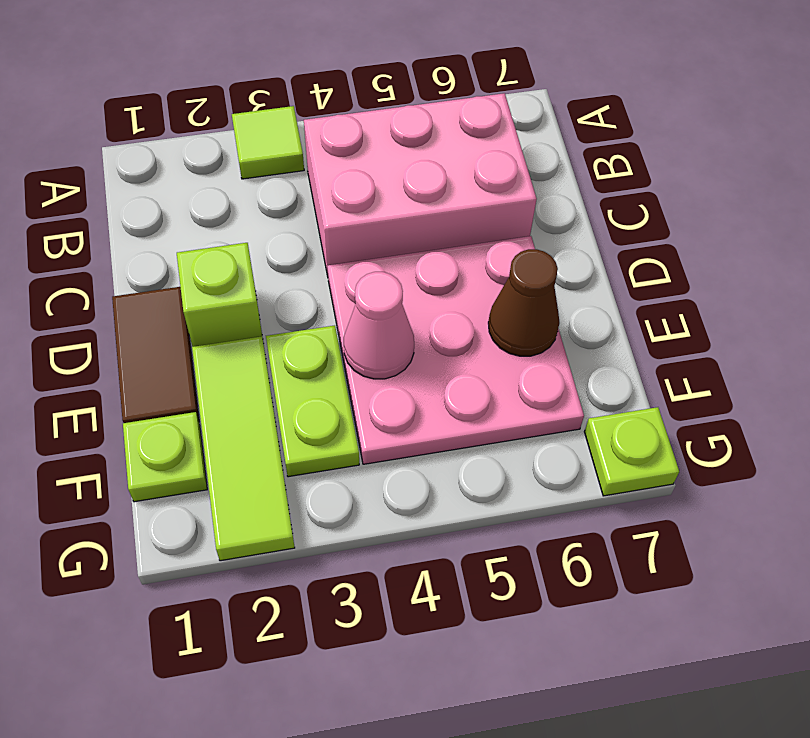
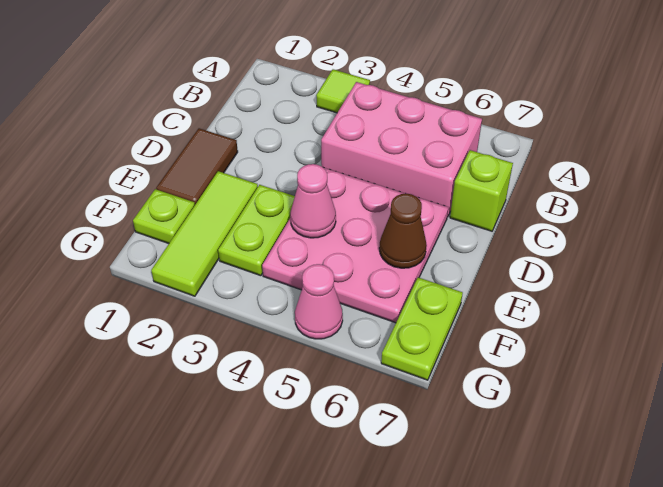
lime 1x1 brick [177,243,262,347] -> lime 1x1 brick moved to [450,150,513,231]
none -> pink 1x1 cone [295,264,343,339]
lime 1x1 plate [584,407,679,496] -> lime 1x2 plate [381,277,463,380]

